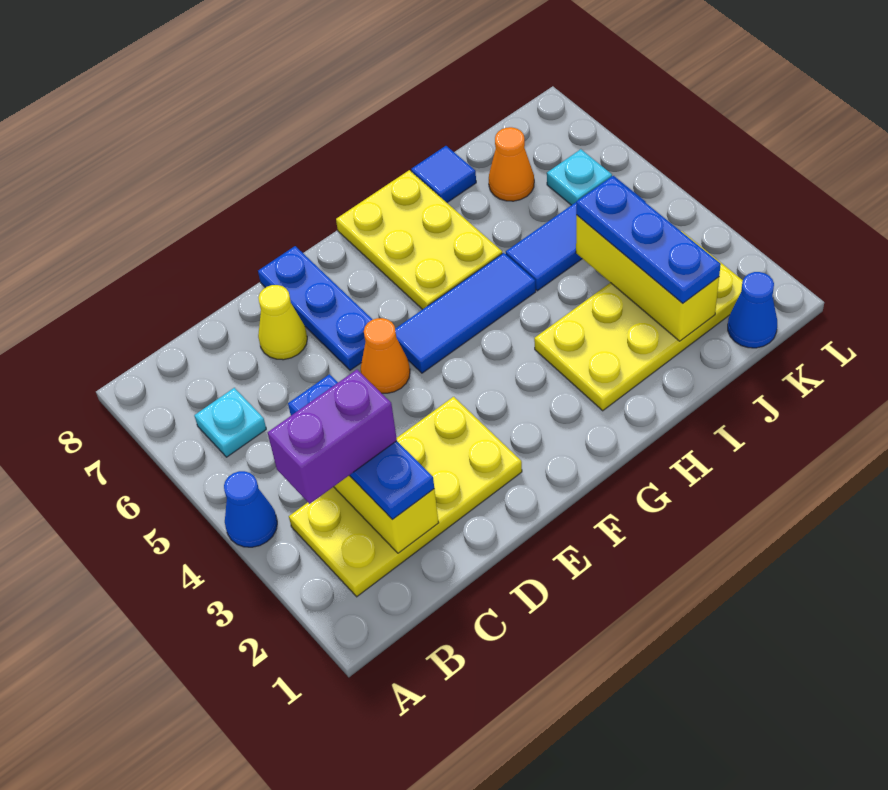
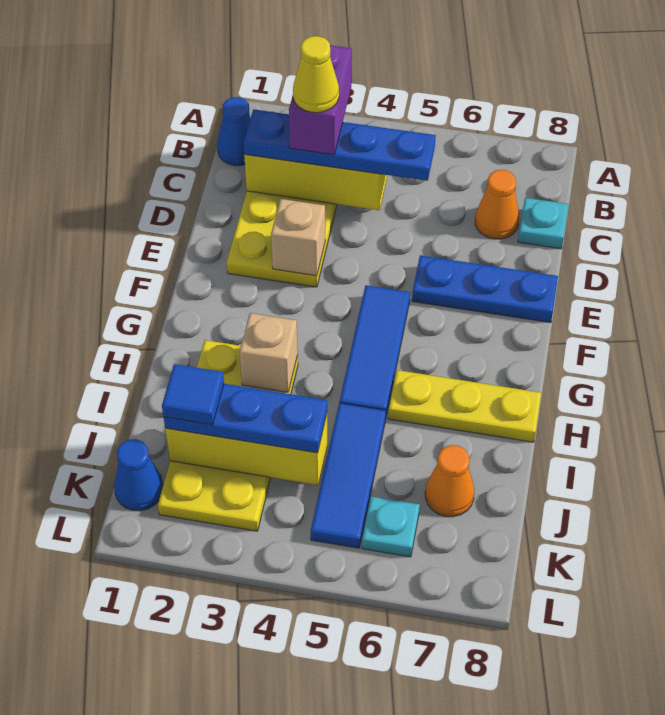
blue 1x1 cone [224,471,277,547] -> blue 1x1 cone moved to [217,97,251,166]
cyan 1x1 plate [194,388,266,457] -> cyan 1x1 plate moved to [518,198,568,249]
blue 1x3 plate [288,374,434,520] -> blue 1x4 plate [244,109,436,181]
yellow 1x1 cone [258,285,307,360] -> yellow 1x1 cone moved to [293,36,339,113]
none -> tan 1x1 brick [271,199,325,276]
orange 1x1 cone [361,318,410,393] -> orange 1x1 cone moved to [475,170,519,239]
yellow 2x3 plate [336,170,502,310] -> yellow 1x3 plate [388,370,541,442]
none -> tan 1x1 brick [239,313,298,392]
blue 1x1 tile [411,146,476,202] -> blue 1x1 tile moved to [162,364,224,425]

